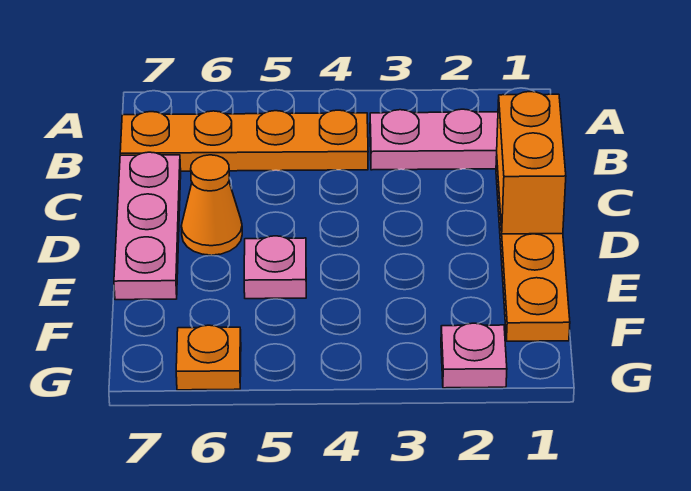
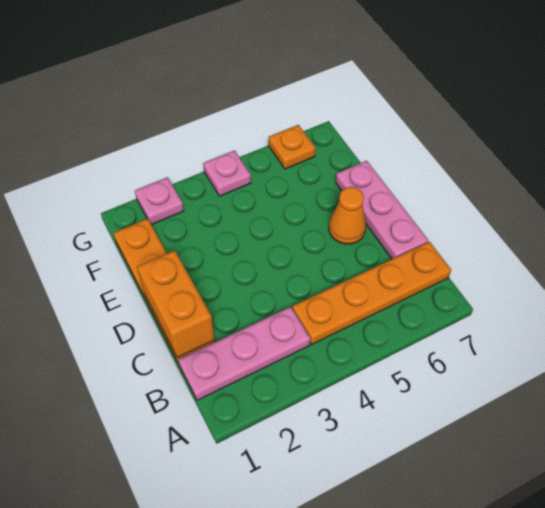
pink 1x1 plate [244,236,306,299] -> pink 1x1 plate moved to [203,150,251,196]

